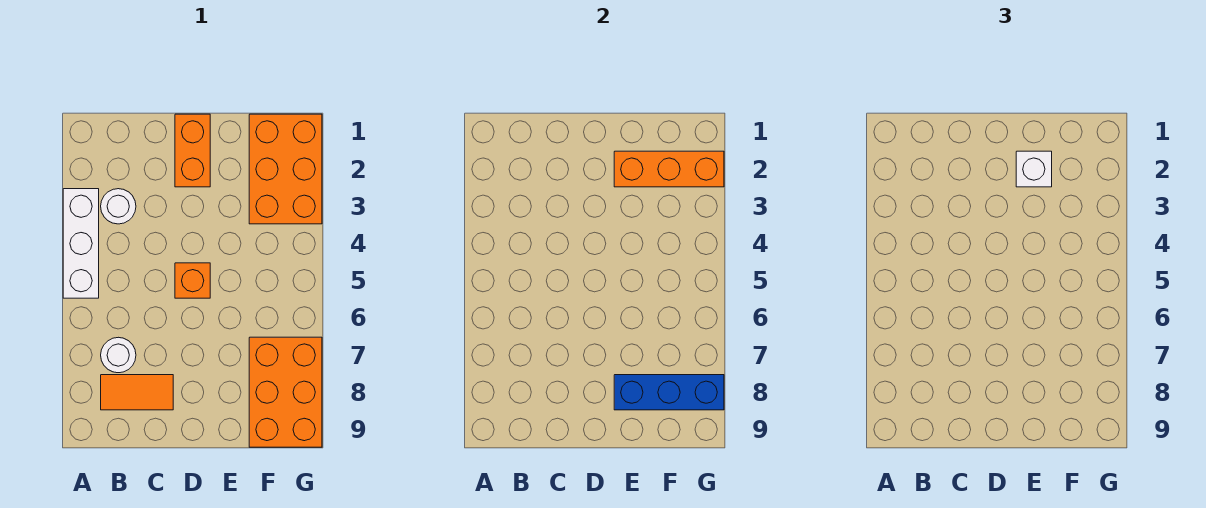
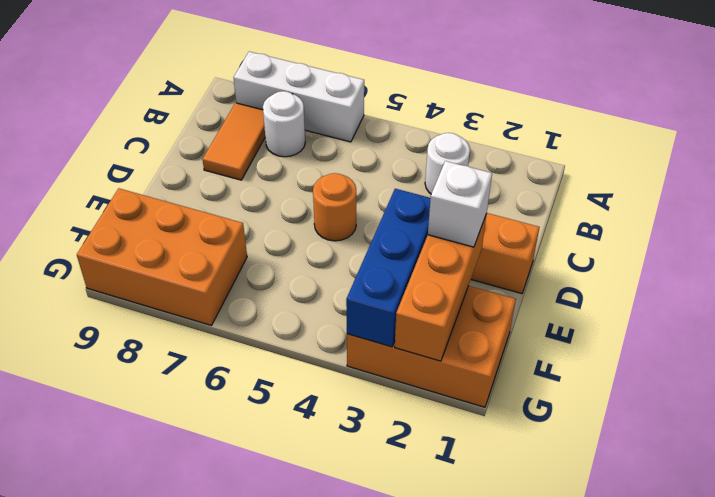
white 1x3 brick [63,189,99,298] -> white 1x3 brick moved to [234,52,364,142]
orange 1x1 brick [175,263,210,298] -> orange 1x1 round brick [313,173,356,241]
blue 1x3 brick [614,375,724,410] -> blue 1x3 brick moved to [346,189,431,347]

